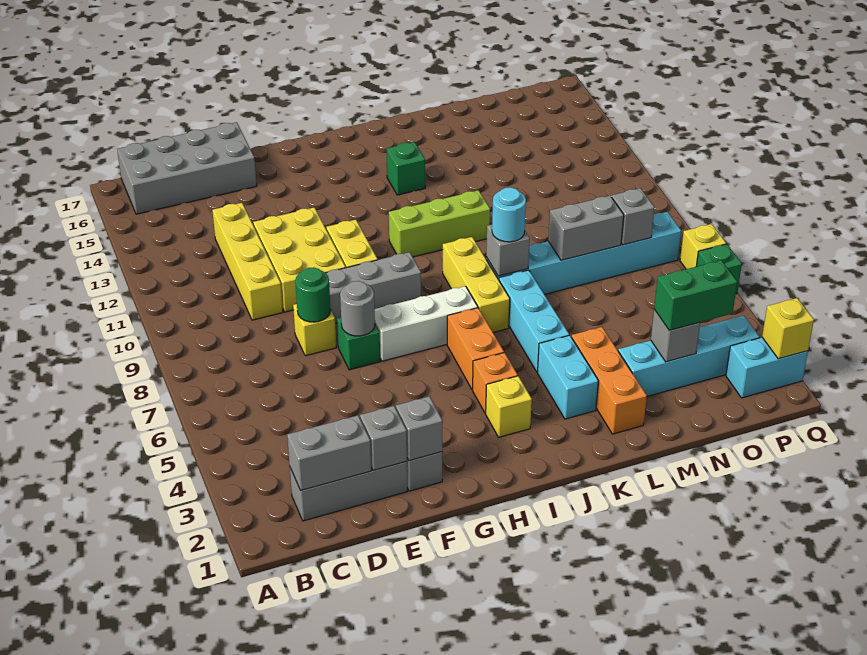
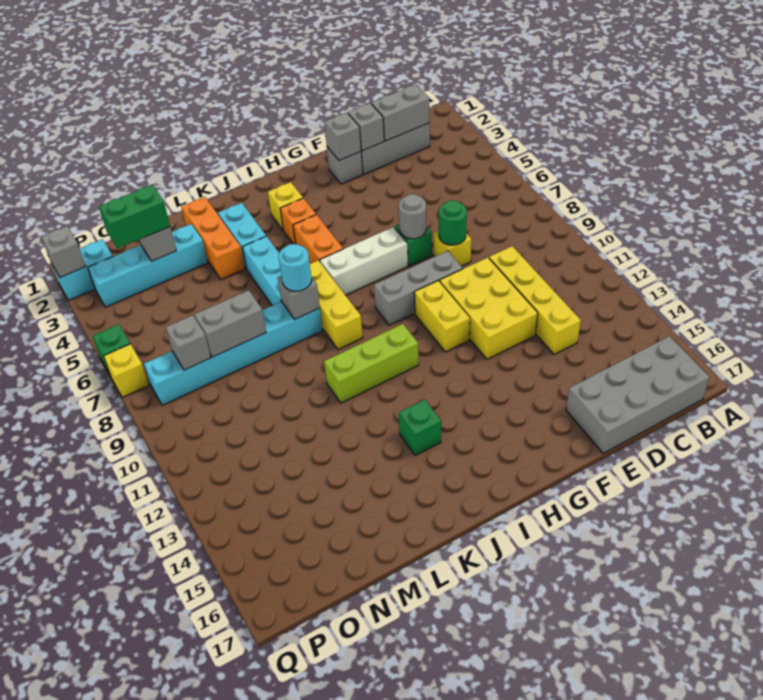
yellow 1x1 brick [762,298,814,359] -> grey 1x1 brick [42,226,86,277]

